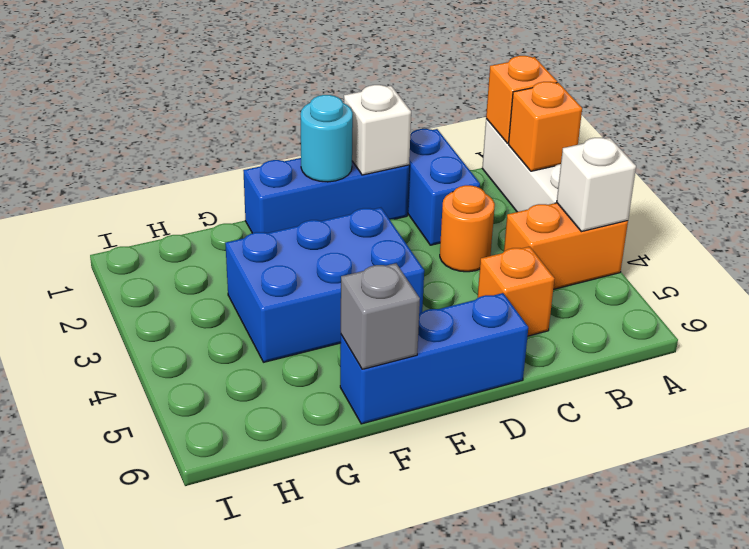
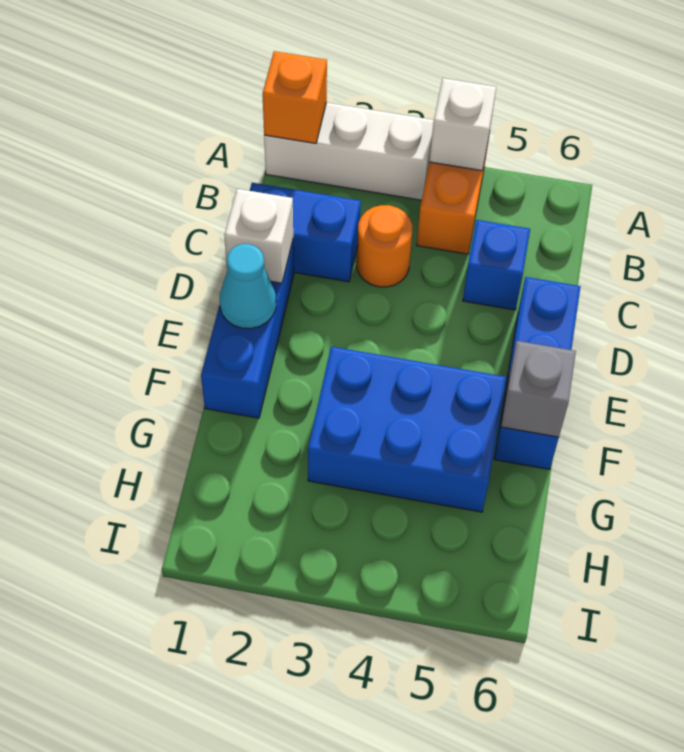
orange 1x1 brick [509,82,582,171] -> none
orange 1x1 brick [478,247,555,336] -> blue 1x1 brick [463,220,530,310]
cyan 1x1 round brick [300,95,353,182] -> cyan 1x1 cone [220,244,276,329]
blue 2x3 brick [225,208,424,362] -> blue 2x3 brick turned to [308,347,506,512]

